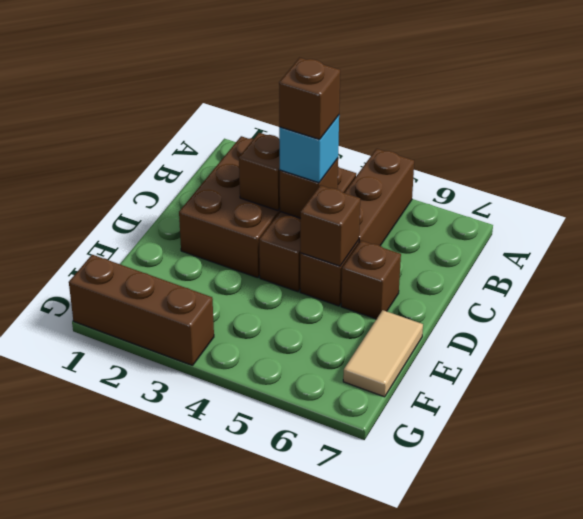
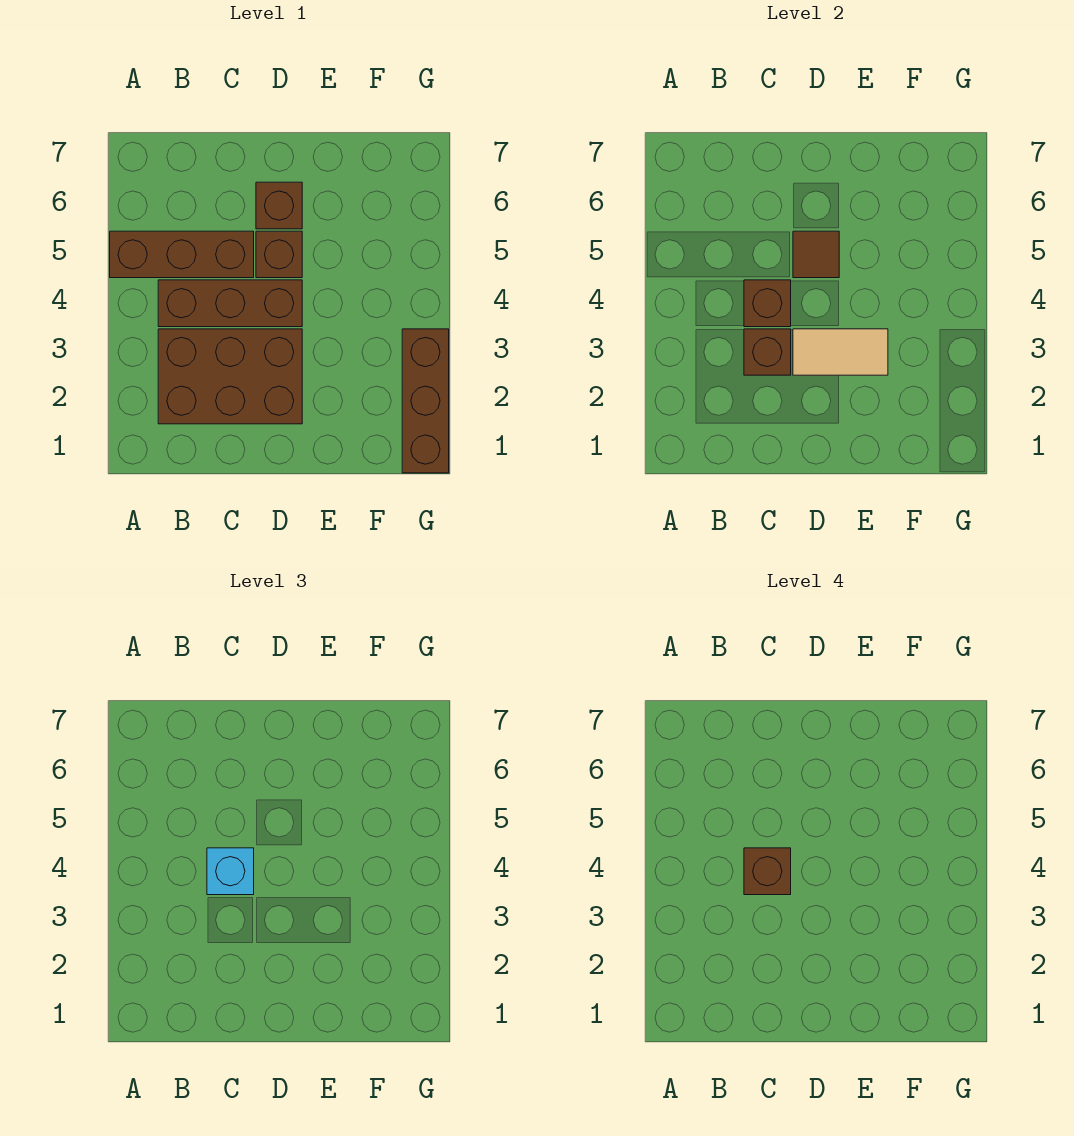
brown 1x1 brick [300,185,360,266] -> brown 1x1 tile [793,231,839,278]
tan 1x2 tile [343,310,423,397] -> tan 1x2 tile moved to [793,329,888,375]

